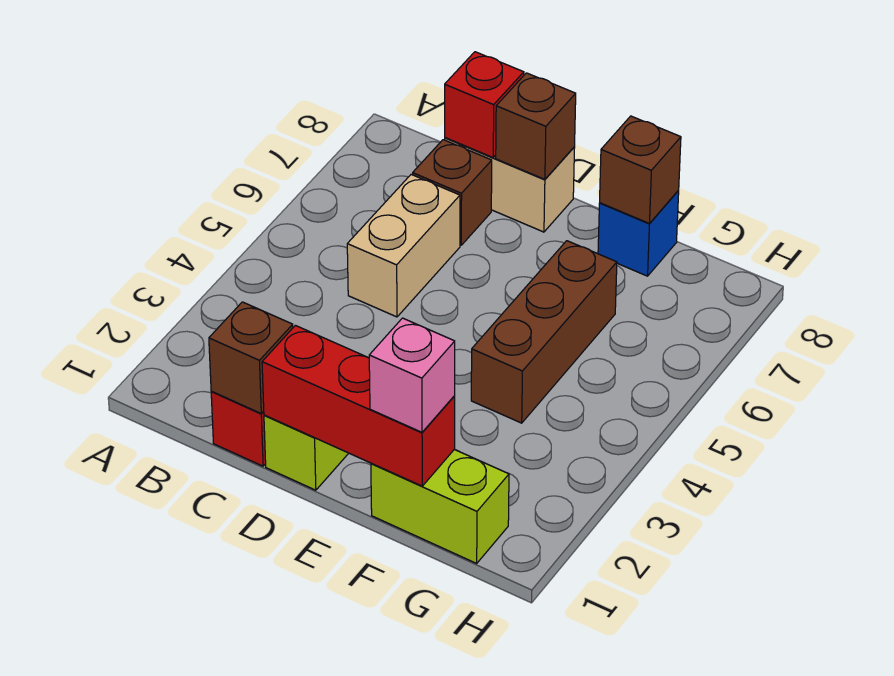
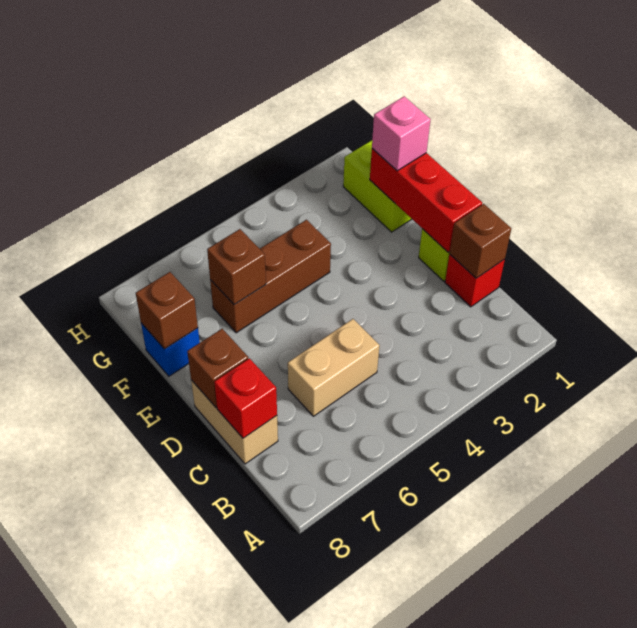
brown 1x1 brick [413,140,492,245] -> brown 1x1 brick moved to [207,229,266,305]

